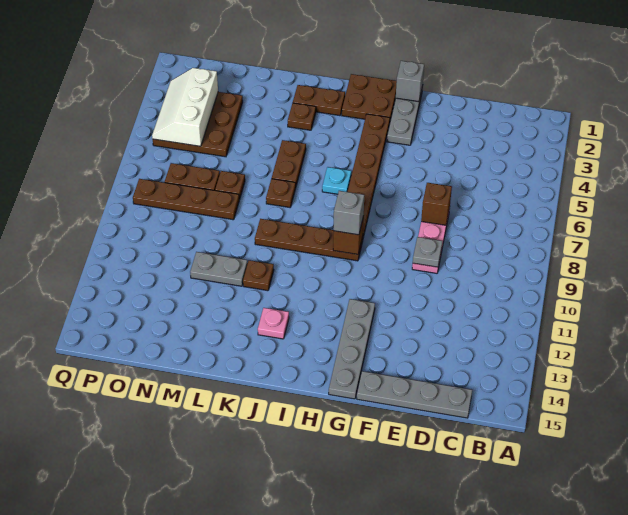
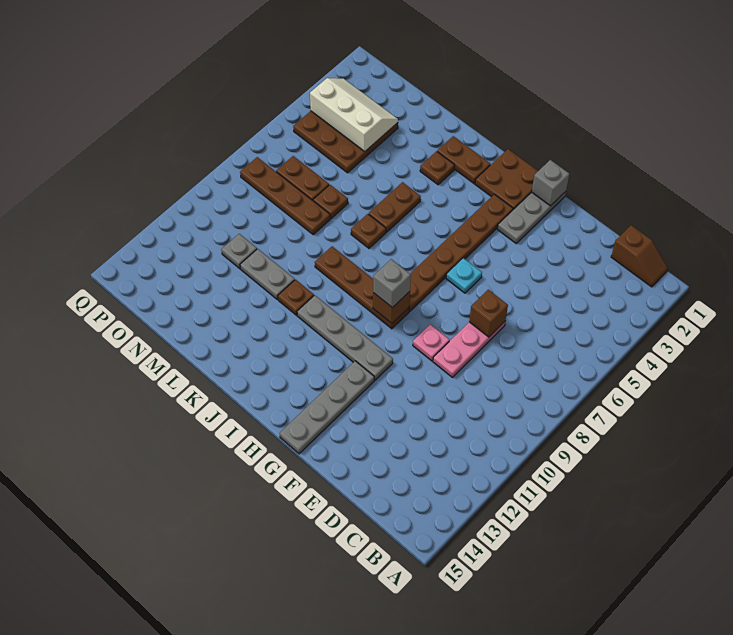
none -> brown 1x2 slope [611,225,668,287]
grey 1x4 plate [357,371,472,418] -> grey 1x4 plate moved to [297,295,393,380]
grey 1x1 plate [413,237,442,267] -> grey 1x1 plate moved to [221,234,257,269]
cyan 1x1 plate [322,167,351,194] -> cyan 1x1 plate moved to [446,258,482,293]
pink 1x1 plate [258,308,289,339] -> pink 1x1 plate moved to [413,324,450,361]
white 2x3 slope [152,68,218,146] -> white 2x3 slope turned to [310,78,398,151]

